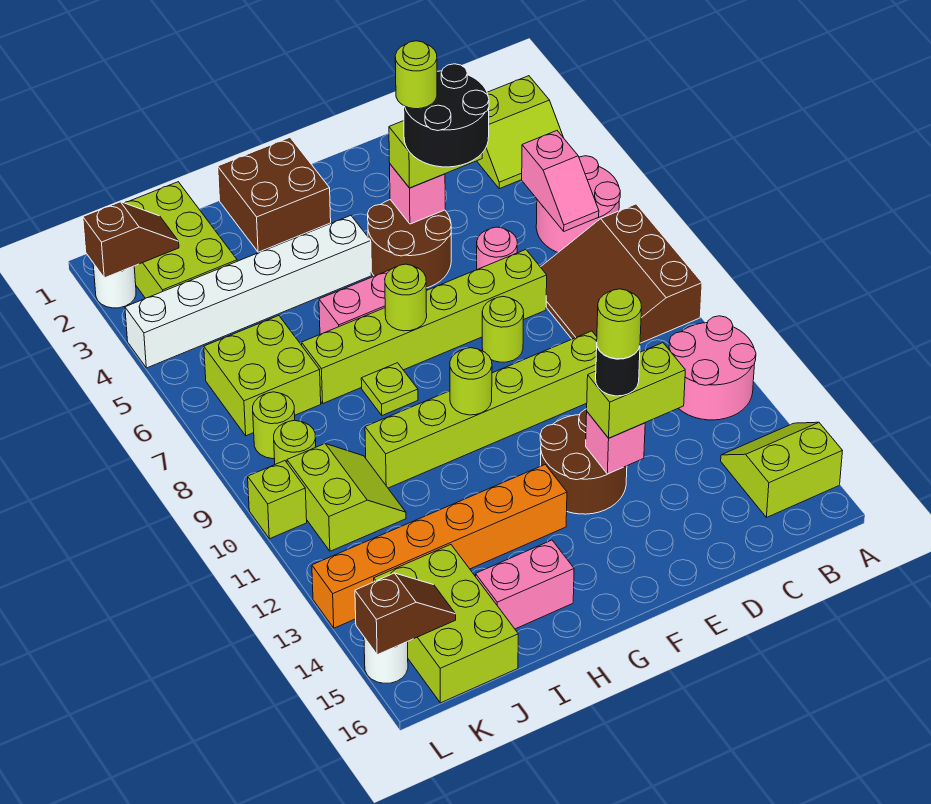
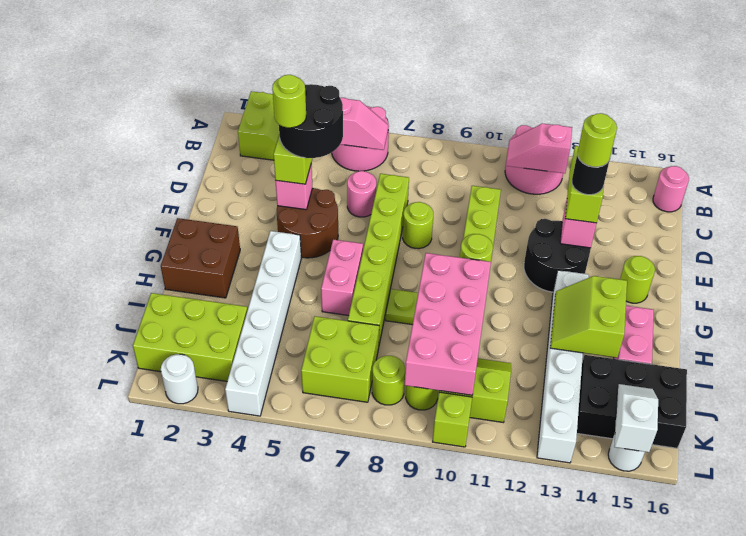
brown 3x3 slope [541,204,702,343] -> none
lime 2x2 slope [721,422,842,518] -> lime 2x2 slope moved to [550,276,627,358]
none -> pink 1x2 slope [506,123,572,173]
none -> pink 1x1 round brick [653,166,689,212]
brown 2x2 round brick [540,409,627,514] -> black 2x2 round brick [524,219,591,292]
lime 1x1 round brick [385,264,427,331] -> lime 1x1 round brick moved to [620,256,655,303]
orange 1x6 brick [312,465,567,628] -> white 1x6 brick [537,270,589,463]
none -> pink 2x4 brick [405,253,491,395]
lime 2x3 brick [374,545,518,703] -> black 2x3 brick [577,355,687,448]
brown 1x2 slope [83,202,179,278] -> none
brown 1x2 slope [355,573,456,655] -> white 1x2 slope [614,384,658,452]

